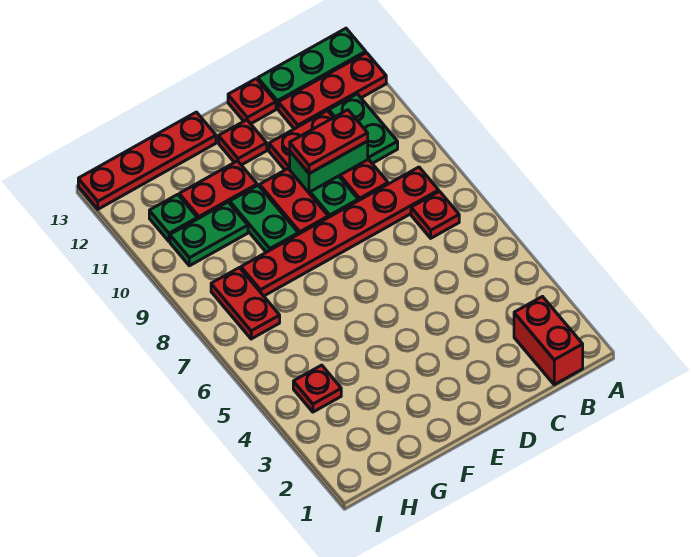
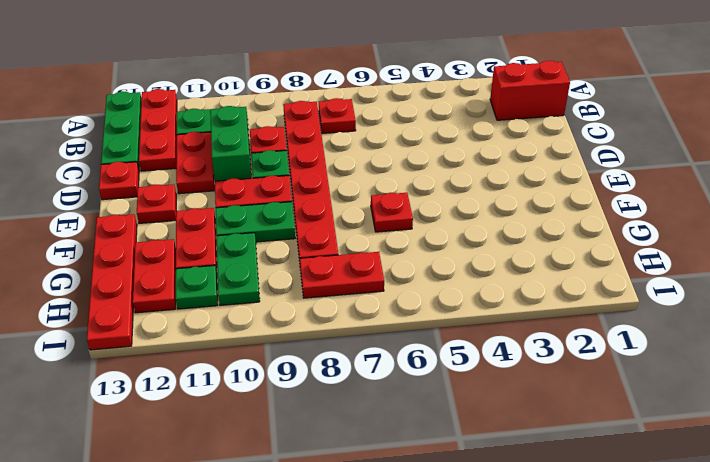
red 1x2 plate [290,110,368,174] -> red 1x2 plate moved to [133,239,176,313]
red 1x1 plate [293,365,341,412] -> red 1x1 plate moved to [371,193,413,232]

